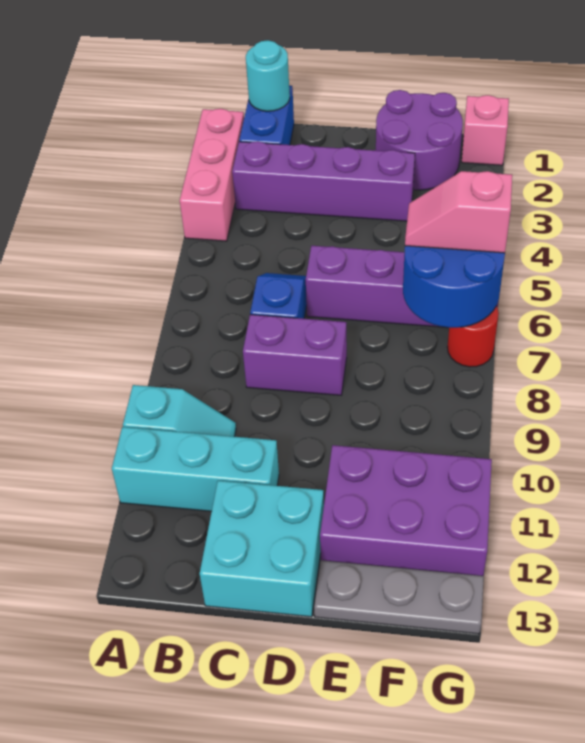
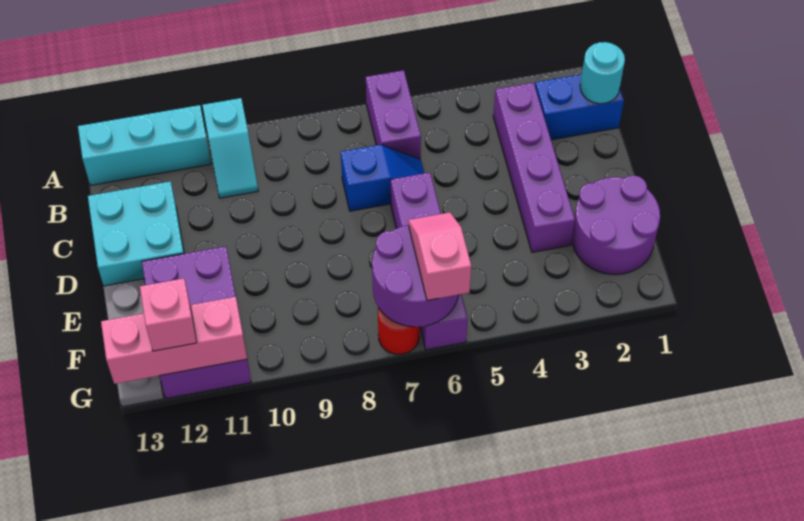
pink 1x3 brick [180,109,244,241] -> pink 1x3 brick moved to [101,297,247,384]
cyan 1x3 brick [112,427,279,511] -> cyan 1x3 brick turned to [78,105,211,185]
purple 1x2 brick [243,314,347,395] -> purple 1x2 brick moved to [366,70,421,159]
blue 2x2 round brick [403,246,505,328] -> purple 2x2 round brick [372,225,458,327]
pink 1x1 brick [462,95,509,165] -> pink 1x1 brick moved to [140,278,197,351]

